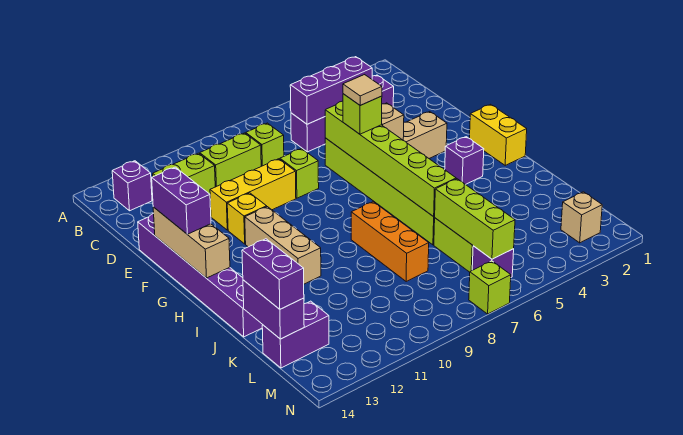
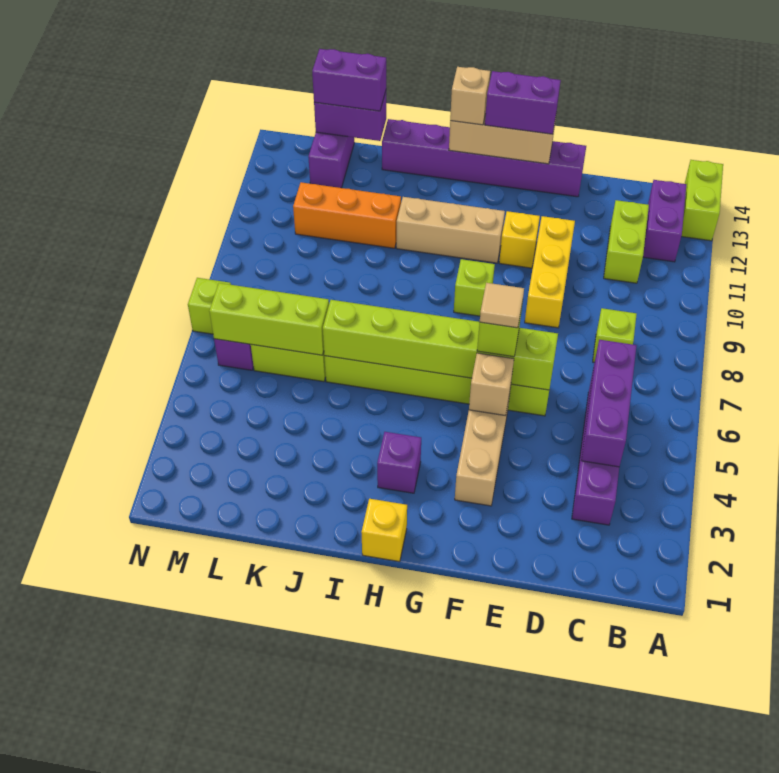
purple 1x1 brick [112,161,152,211] -> purple 1x2 brick [643,180,686,262]
lime 1x2 brick [200,133,261,187] -> lime 1x2 brick moved to [681,160,723,241]
lime 1x1 brick [280,149,319,198] -> lime 1x1 brick moved to [454,259,495,316]
yellow 1x2 brick [470,104,527,165] -> yellow 1x1 brick [361,499,407,562]
orange 1x3 brick [351,202,429,282] -> orange 1x3 brick moved to [293,182,401,248]
tan 1x1 brick [561,192,602,243] -> tan 1x1 brick moved to [450,67,490,125]

